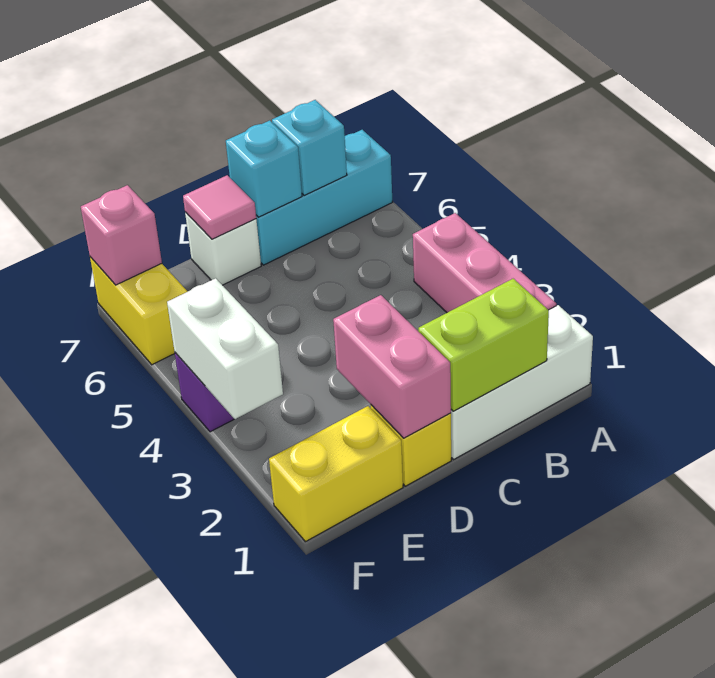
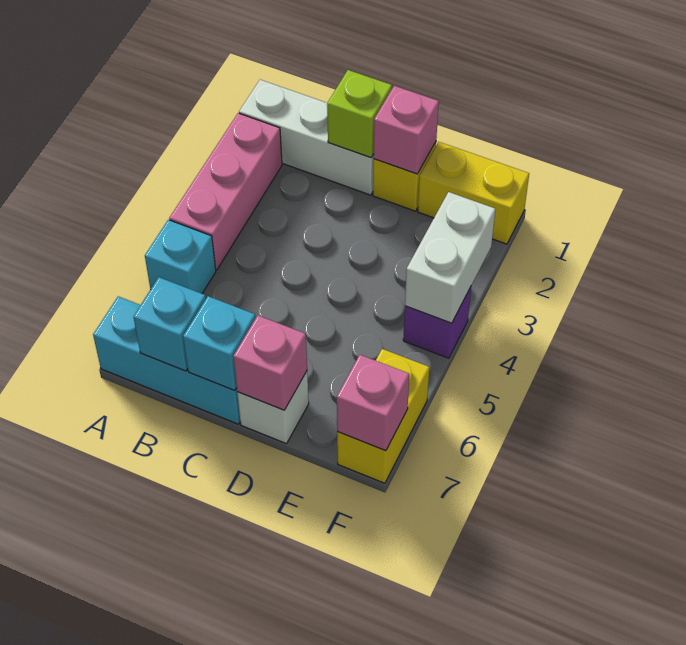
none -> cyan 1x1 brick [145,220,216,294]
lime 1x2 brick [418,279,549,411] -> lime 1x1 brick [327,70,392,157]
pink 1x2 brick [333,295,451,438] -> pink 1x1 brick [373,86,439,174]
pink 1x1 tile [183,175,256,239] -> pink 1x1 brick [234,315,307,410]

